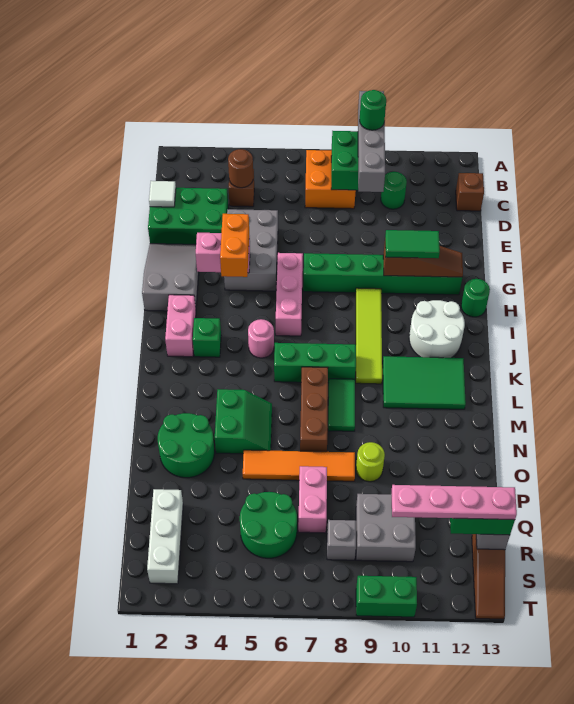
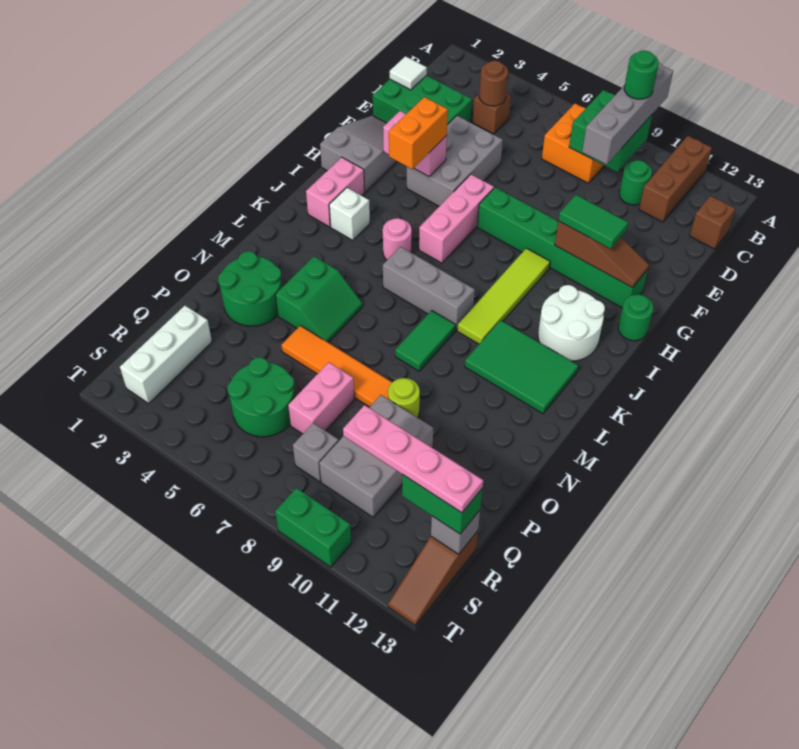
green 1x1 brick [193,318,221,357] -> white 1x1 brick [329,188,370,240]
green 1x3 brick [274,343,356,383] -> grey 1x3 brick [383,247,475,330]
brown 1x3 brick [300,367,328,452] -> brown 1x3 brick moved to [639,136,712,222]
grey 2x2 brick [356,494,416,562] -> grey 2x3 brick [319,395,433,517]

